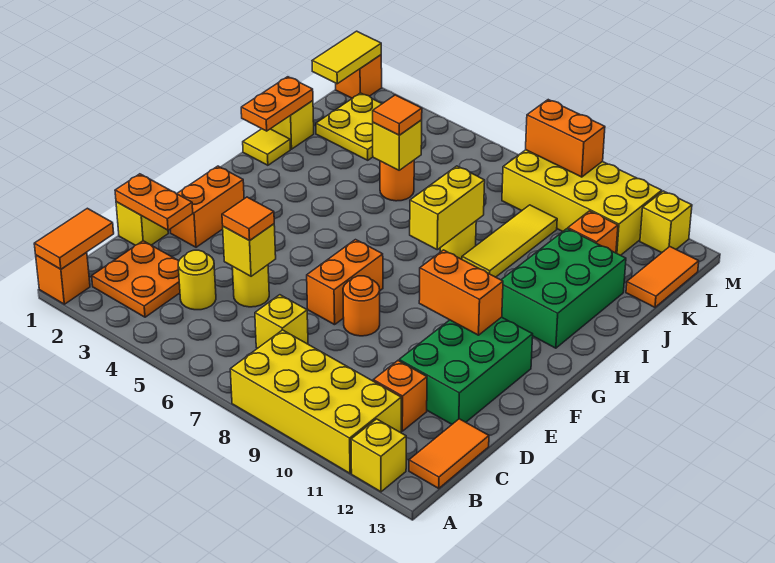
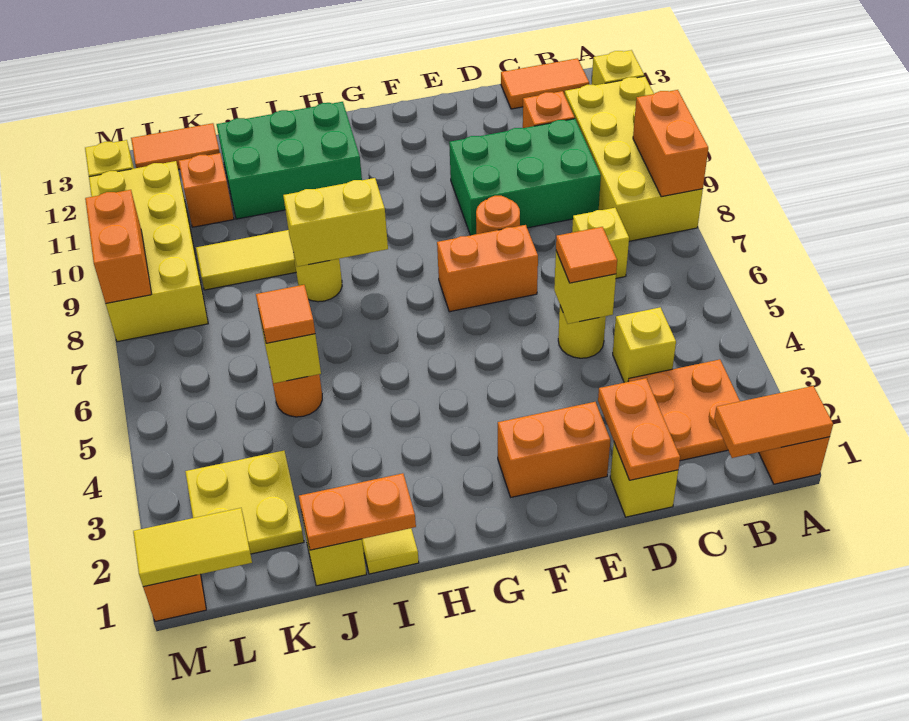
yellow 1x1 round brick [178,250,216,310] -> yellow 1x1 brick [613,307,676,383]
green 2x3 brick [399,317,533,424] -> green 2x3 brick moved to [449,119,601,235]
orange 1x2 brick [419,250,503,335] -> orange 1x2 brick moved to [633,90,708,197]

